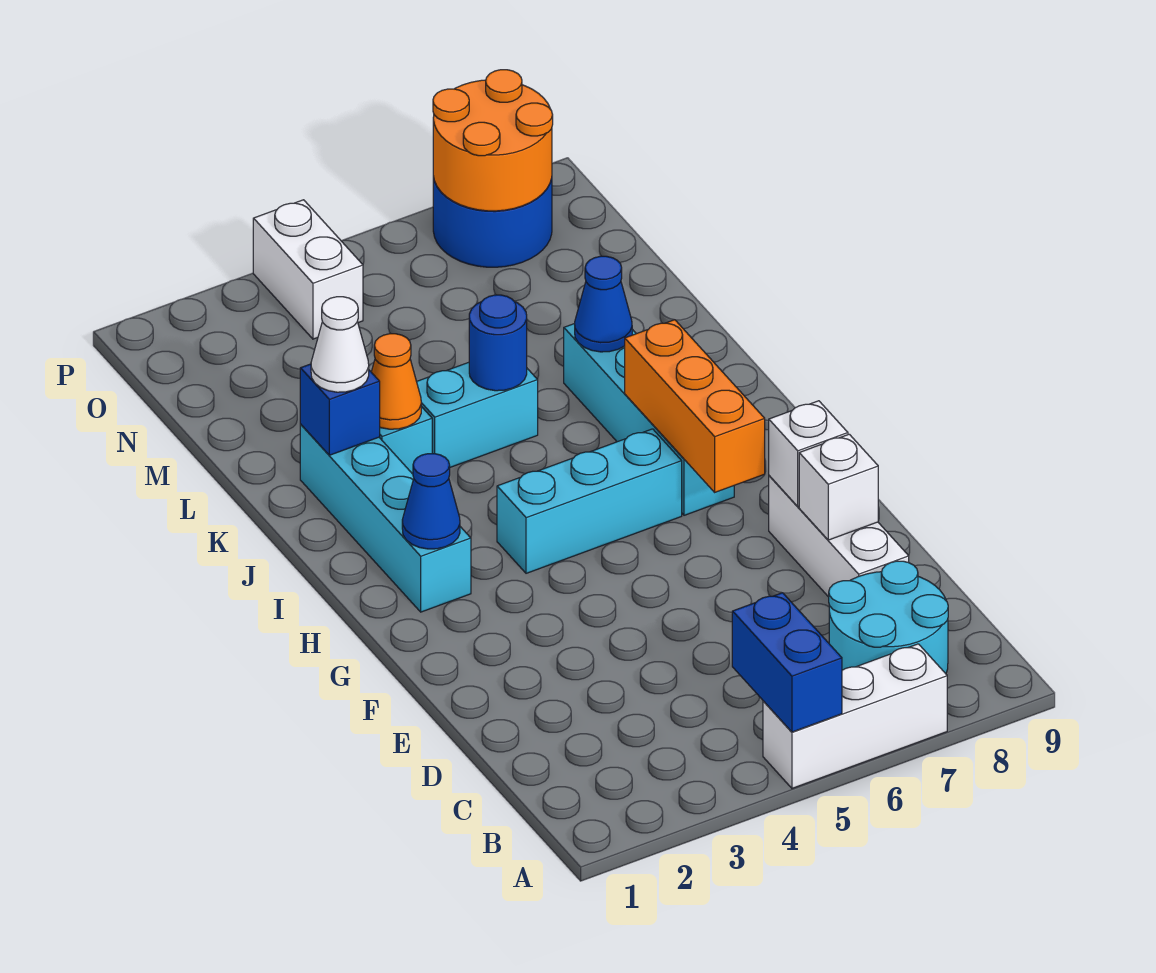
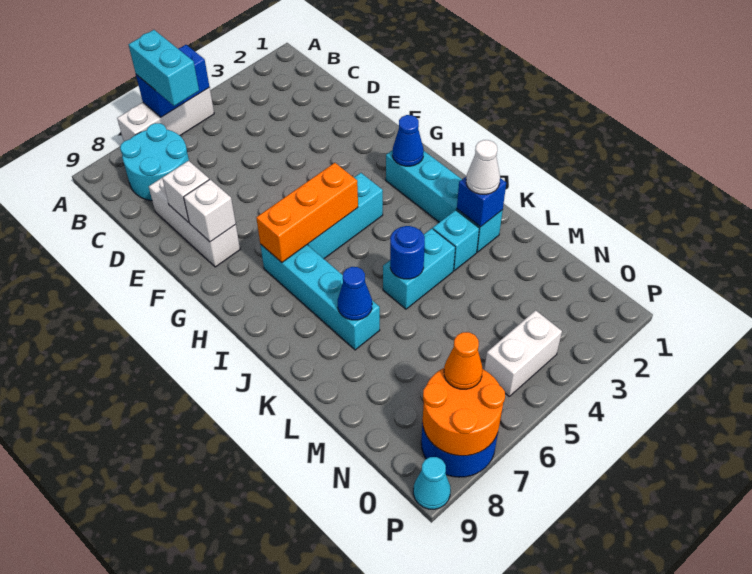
blue 1x2 brick [732,593,842,732] -> blue 1x2 brick turned to [136,45,209,117]
none -> cyan 1x2 brick [129,30,199,106]
orange 1x3 brick [625,320,765,492] -> orange 1x3 brick turned to [256,163,358,262]
orange 1x1 cone [372,334,421,429] -> orange 1x1 cone moved to [444,332,483,389]
white 1x2 brick [253,200,363,339] -> white 1x2 brick turned to [484,310,562,396]
none -> cyan 1x1 cone [413,457,451,509]

